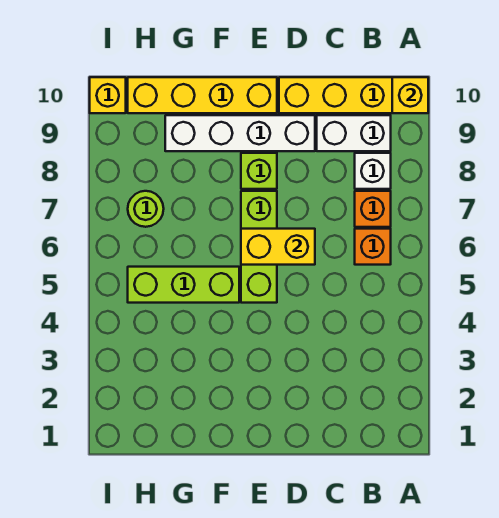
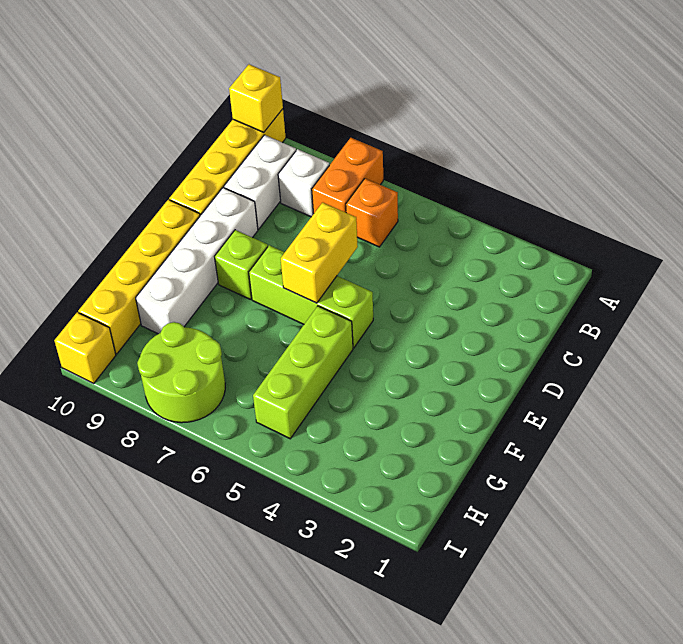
orange 1x1 brick [355,191,391,227] -> orange 1x2 brick [312,138,383,213]
lime 1x1 round brick [128,191,164,227] -> lime 2x2 round brick [137,322,225,423]

